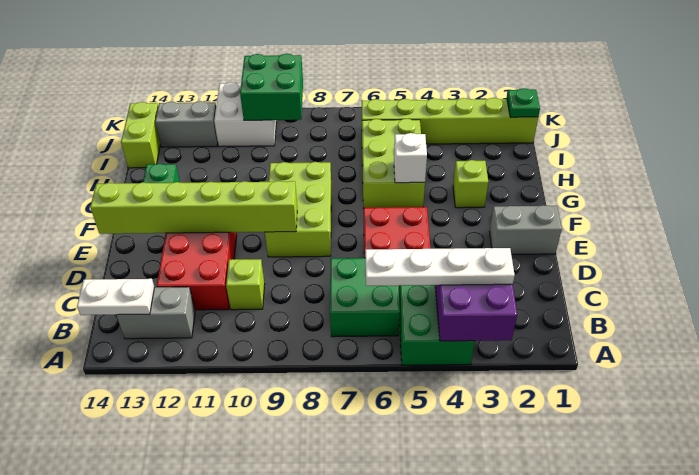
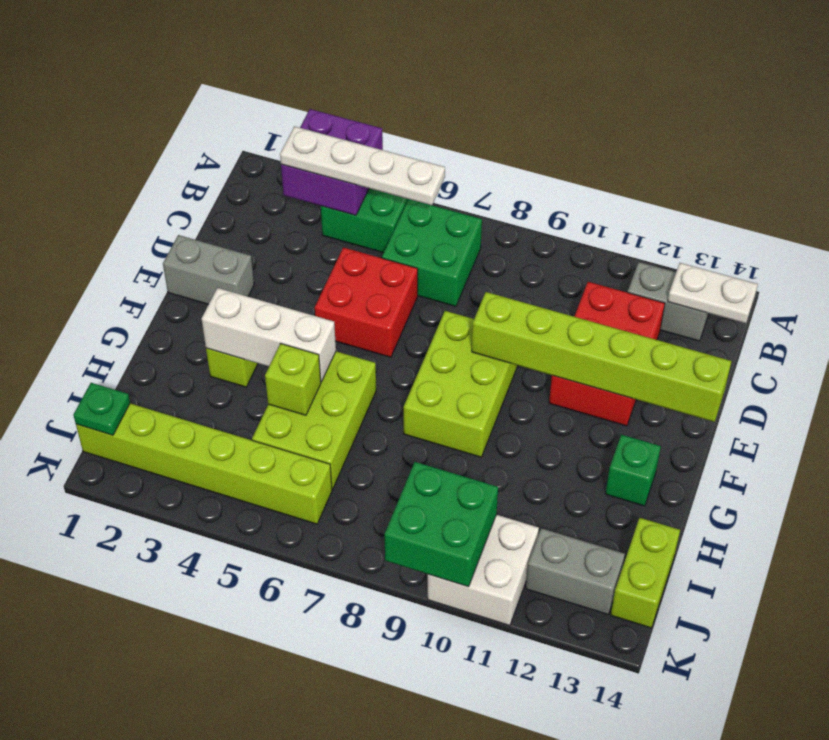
lime 1x1 brick [226,259,265,310] -> lime 1x1 brick moved to [265,343,321,415]
white 1x1 brick [394,133,427,183] -> white 1x3 brick [202,288,336,382]

